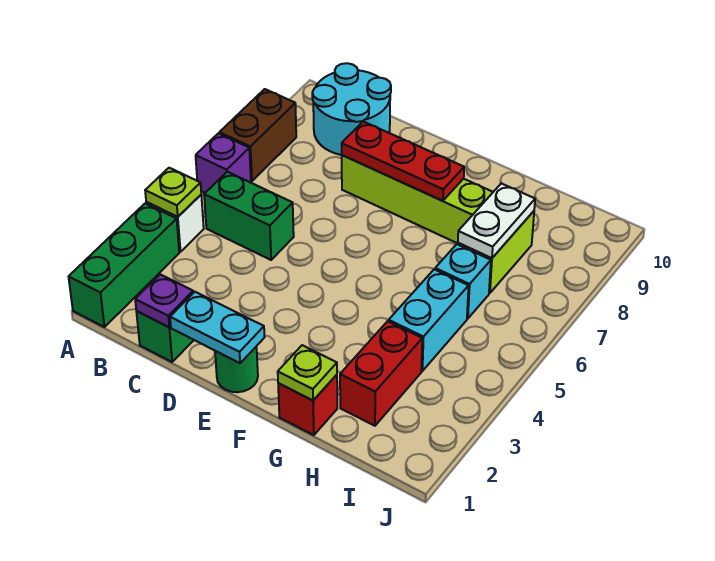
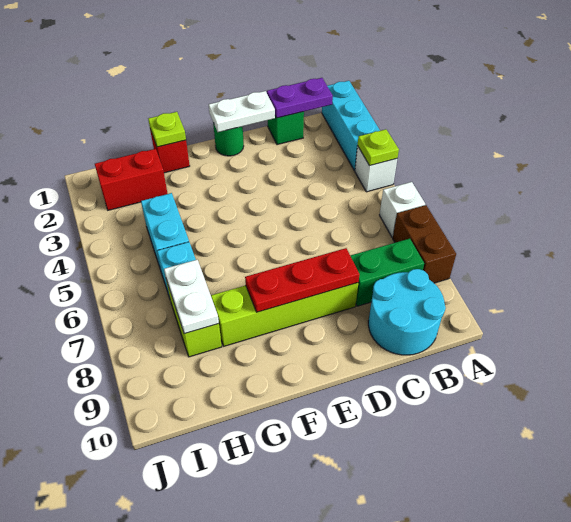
green 1x3 brick [69,203,179,327] -> cyan 1x3 brick [322,81,380,171]
purple 1x1 brick [196,133,251,193] -> white 1x1 brick [380,182,425,237]
green 1x2 brick [204,172,294,260] -> green 1x2 brick moved to [350,239,424,306]
purple 1x1 plate [135,274,193,327] -> purple 1x2 plate [267,78,333,118]
cyan 1x2 plate [170,292,265,363] -> white 1x2 plate [209,91,275,132]
red 1x2 brick [340,321,422,426] -> red 1x2 brick turned to [95,149,168,210]

